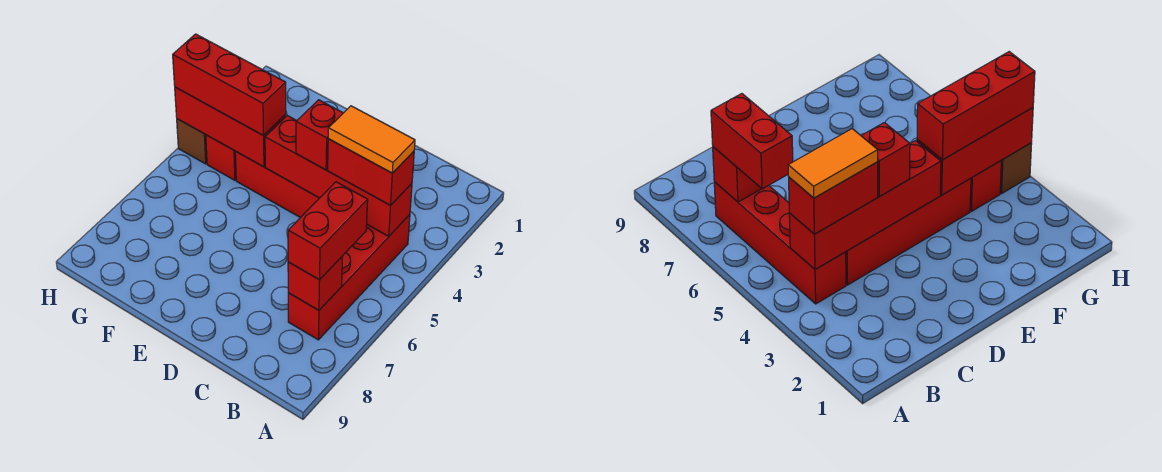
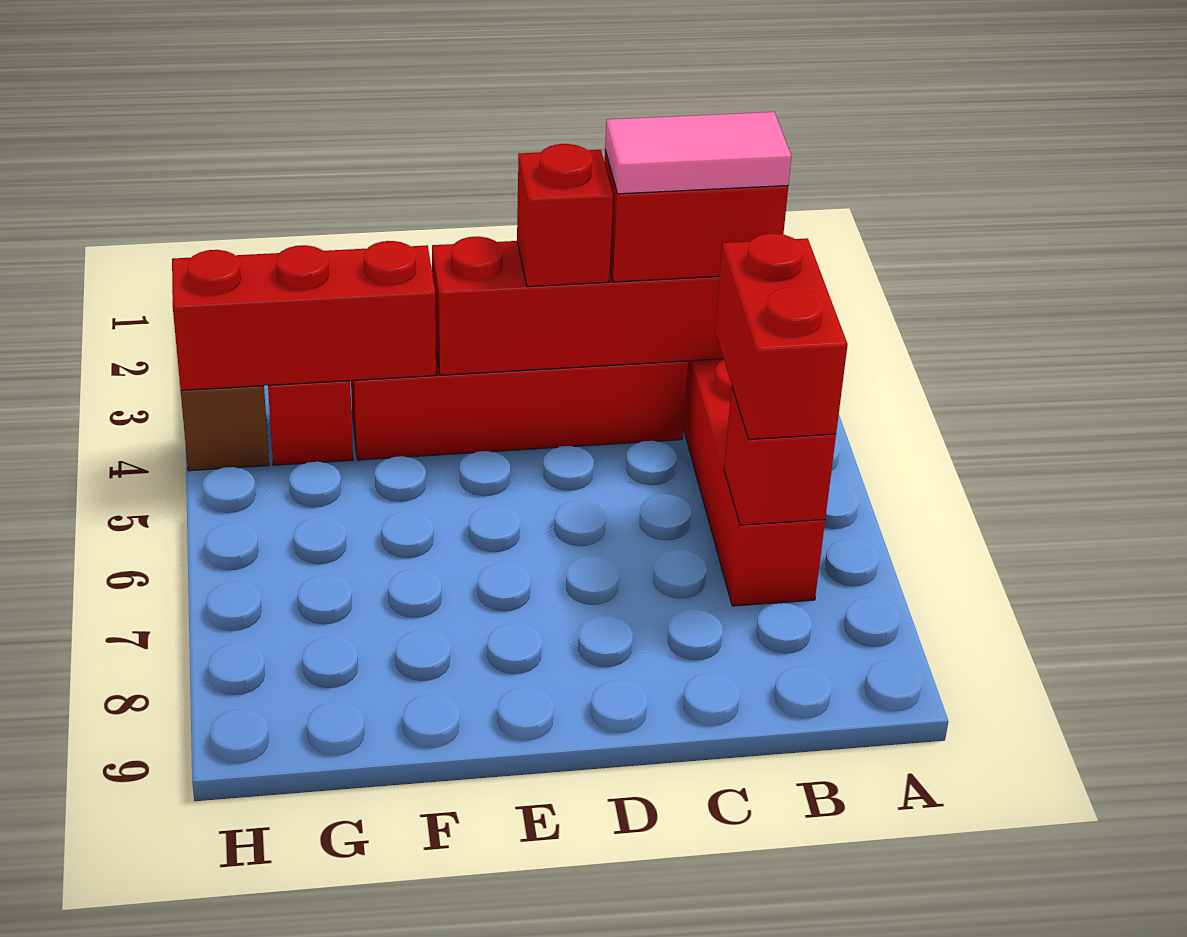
orange 1x2 tile [328,106,415,173] -> pink 1x2 tile [605,112,791,194]
red 1x3 brick [173,34,286,136] -> none

